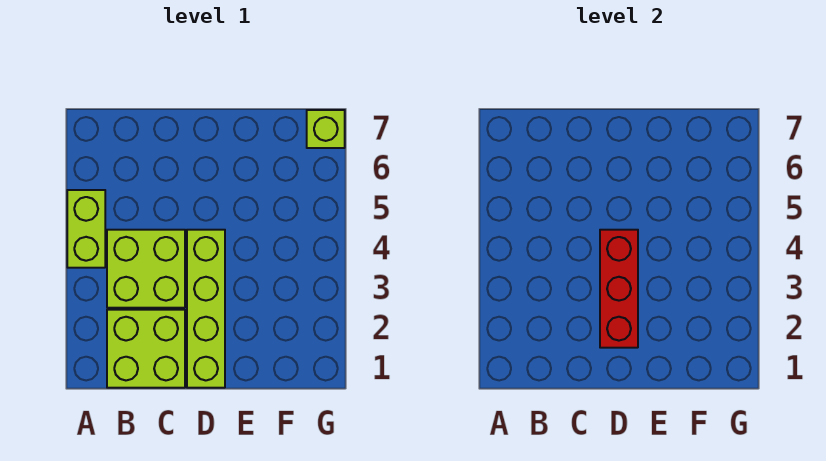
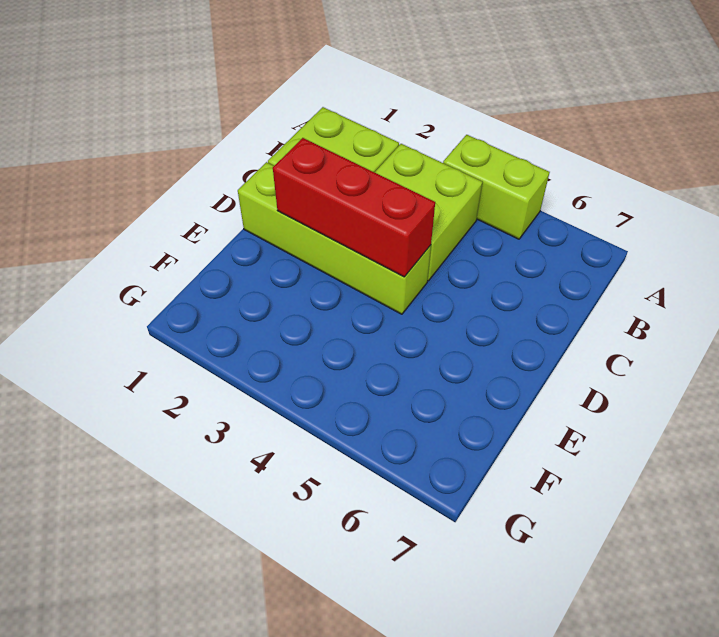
lime 1x1 brick [307,110,345,148] -> none

